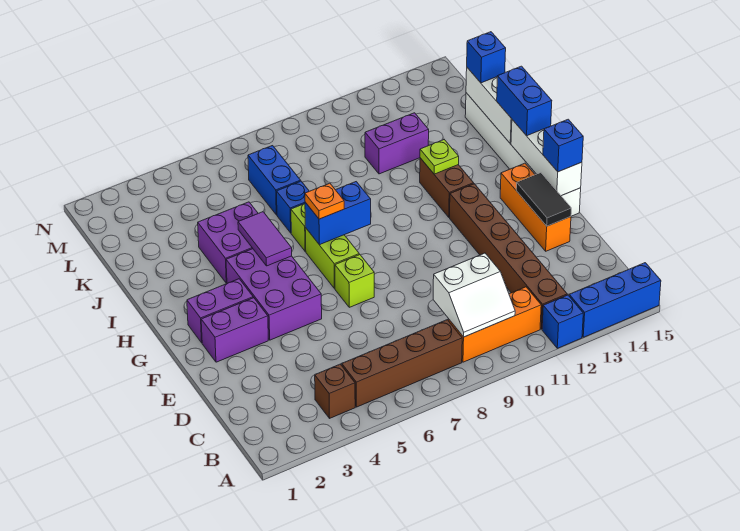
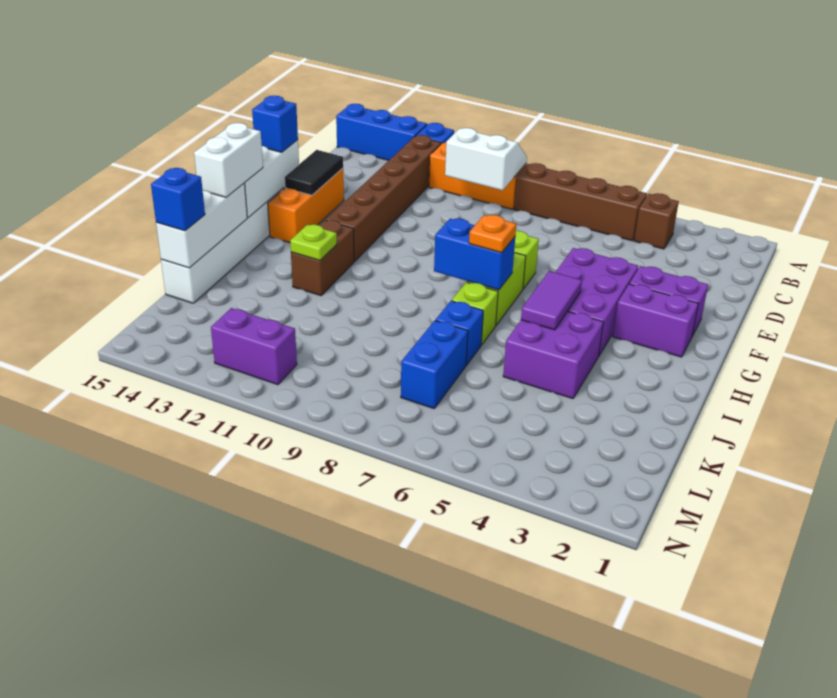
blue 1x2 brick [497,66,552,136] -> white 1x2 brick [194,123,263,197]
purple 1x2 brick [365,113,429,174] -> purple 1x2 brick moved to [211,308,297,385]

